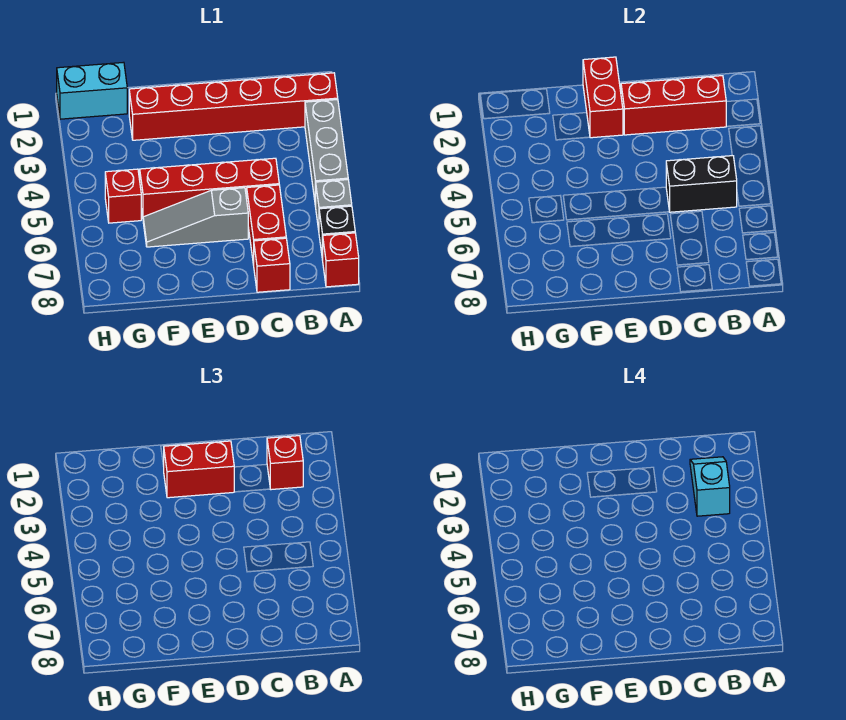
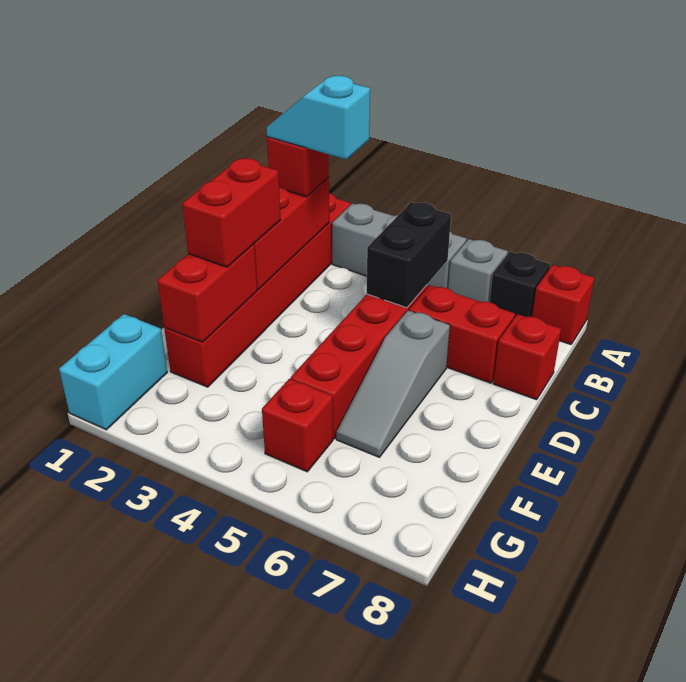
red 1x2 brick [583,57,623,138] -> red 1x2 brick turned to [158,244,257,342]

